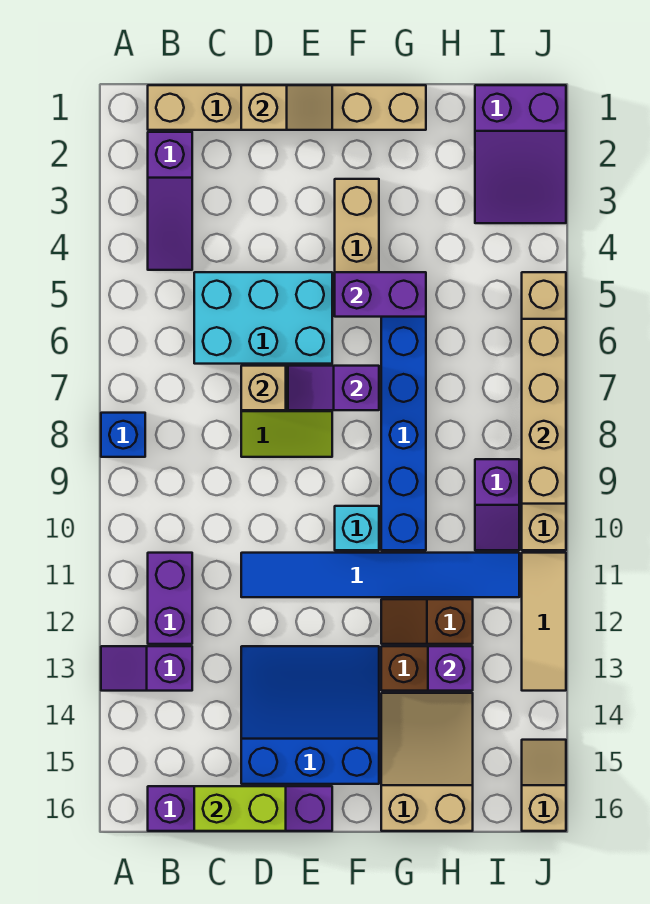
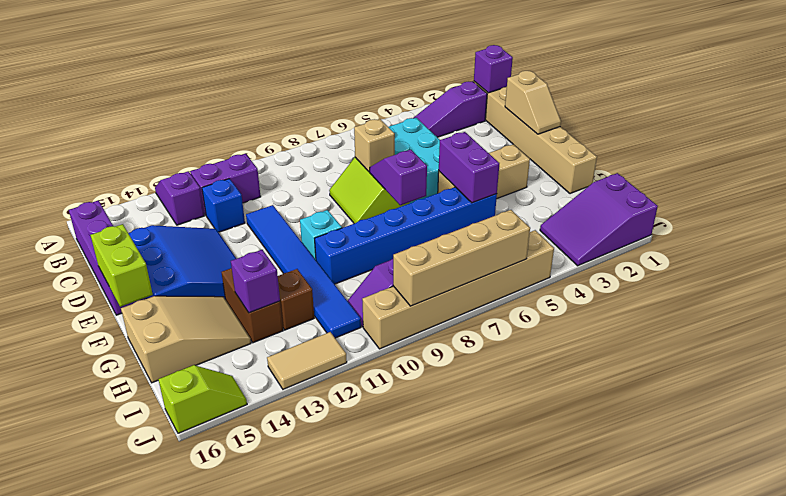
blue 1x1 brick [101,413,145,457] -> blue 1x1 brick moved to [202,179,245,232]
none -> purple 1x1 brick [474,45,513,93]
lime 1x2 brick [194,786,286,831] -> lime 1x2 brick moved to [91,224,153,307]
tan 1x3 tile [522,553,566,691] -> tan 1x2 tile [267,332,347,389]
tan 1x2 slope [522,740,566,831] -> lime 1x2 slope [158,365,247,433]

